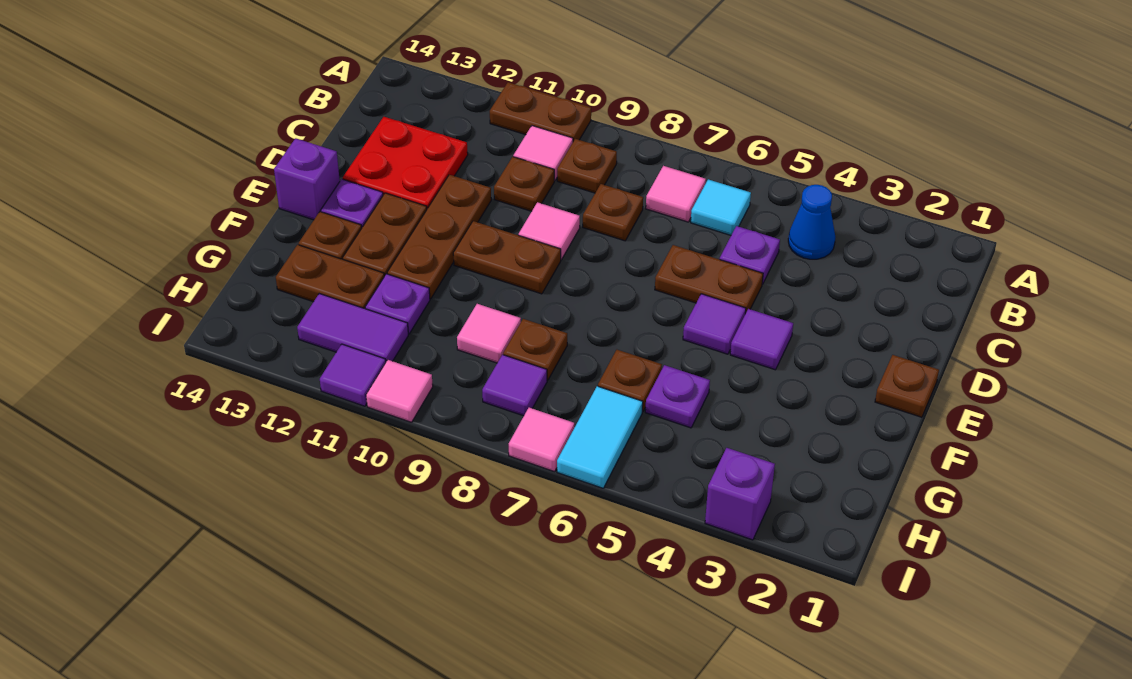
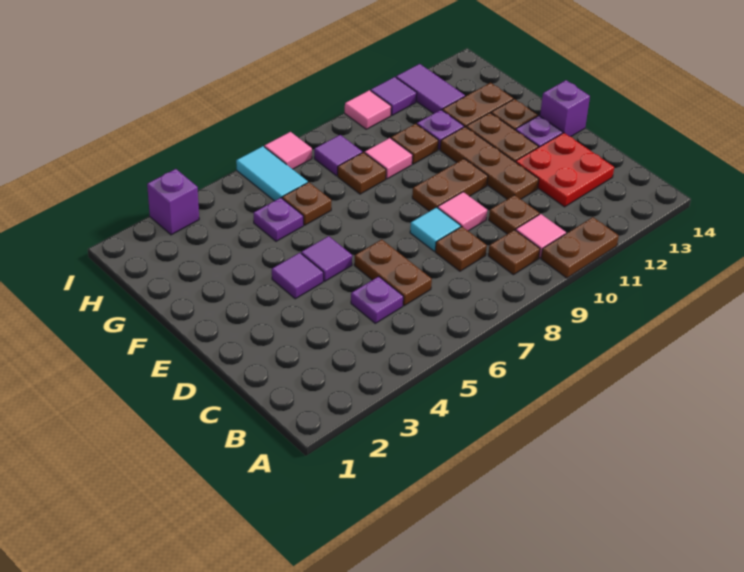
blue 1x1 cone [788,185,836,259] -> none
cyan 1x1 tile [691,179,751,235] -> cyan 1x1 tile moved to [410,207,461,251]
pink 1x1 tile [646,166,706,222] -> none
brown 1x2 plate [655,245,763,314] -> brown 1x2 plate turned to [354,239,432,306]
brown 1x1 plate [875,355,939,417] -> brown 1x1 plate moved to [391,124,439,164]
purple 1x2 tile [297,294,408,361] -> purple 1x2 tile turned to [396,64,465,114]

